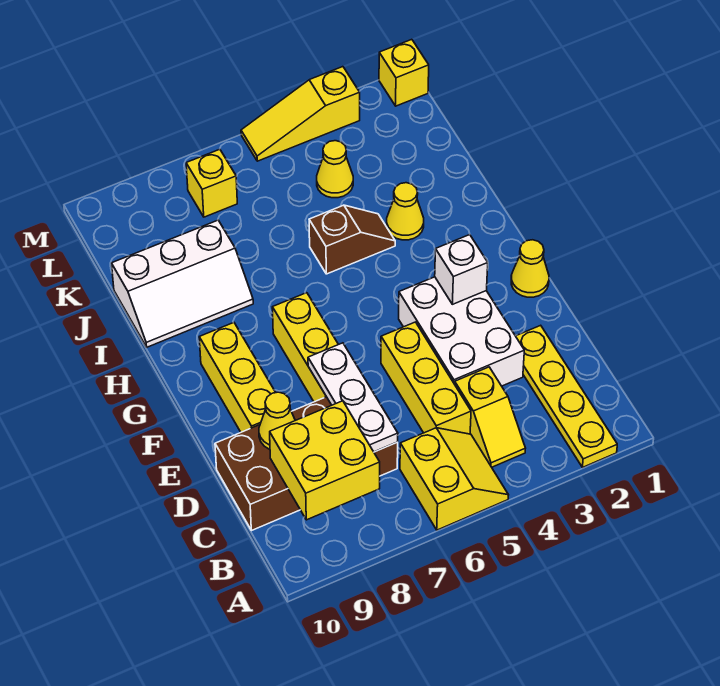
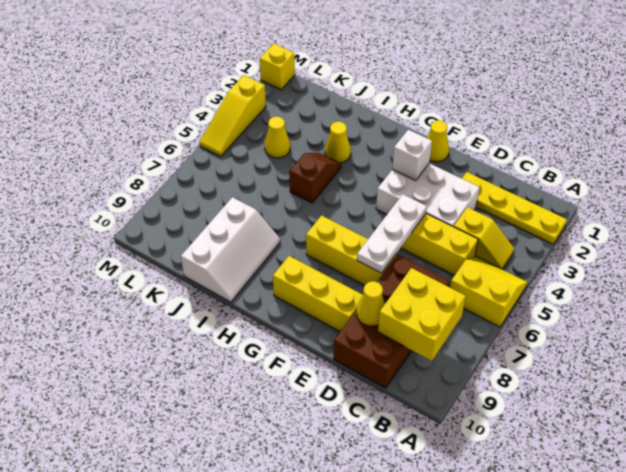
white 1x3 plate [308,343,398,452] -> white 1x3 plate turned to [357,194,427,273]
yellow 1x1 brick [186,149,237,217] -> none

